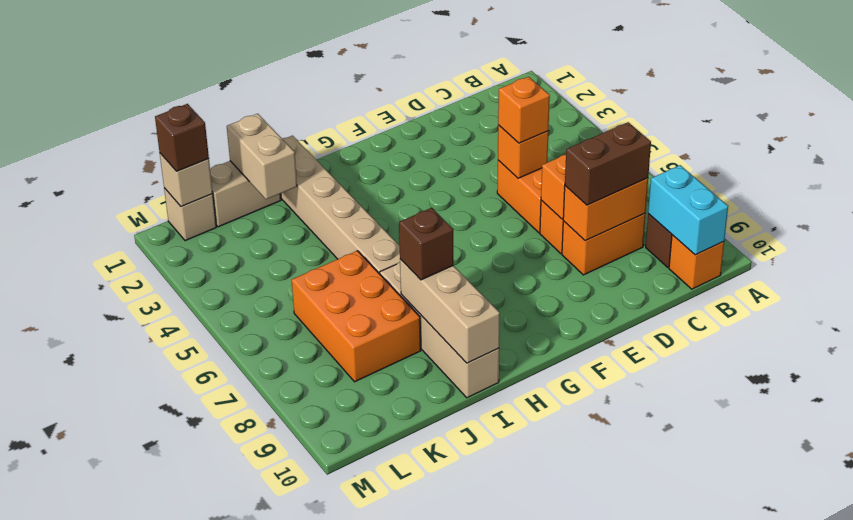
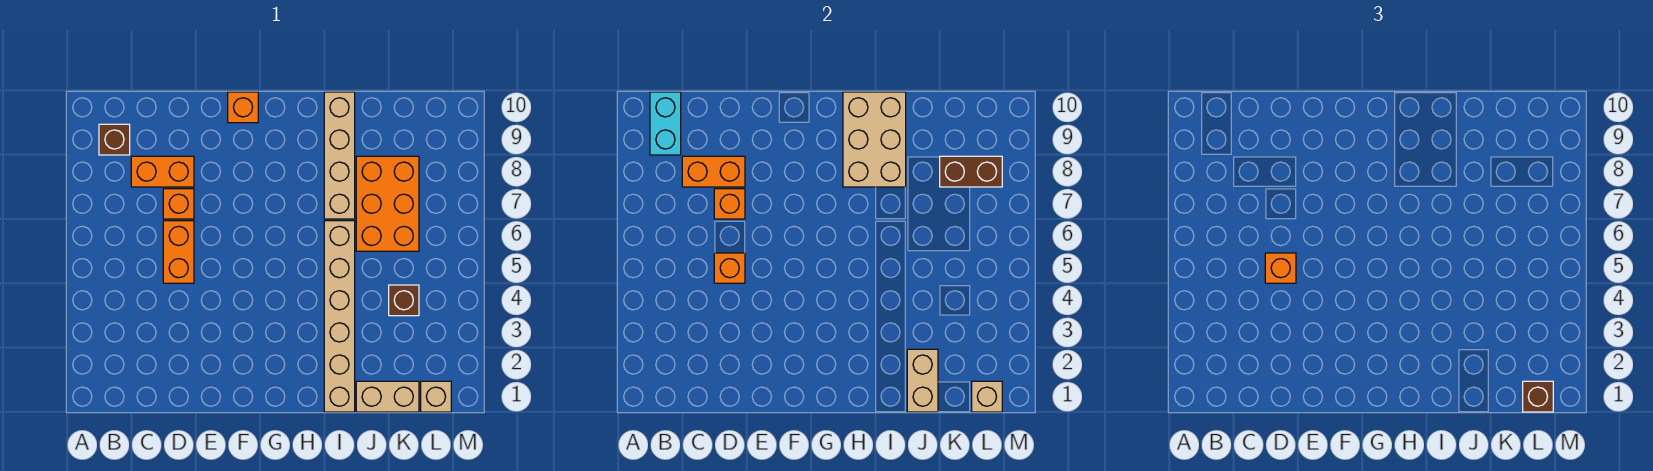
orange 1x1 brick [669,235,724,289] -> orange 1x1 brick moved to [228,92,258,123]
brown 1x2 brick [565,122,651,205] -> brown 1x2 brick moved to [940,156,1002,187]
tan 1x3 brick [400,259,500,363] -> tan 2x3 brick [843,92,906,187]
brown 1x1 brick [399,208,454,280] -> brown 1x1 brick moved to [389,285,419,316]

